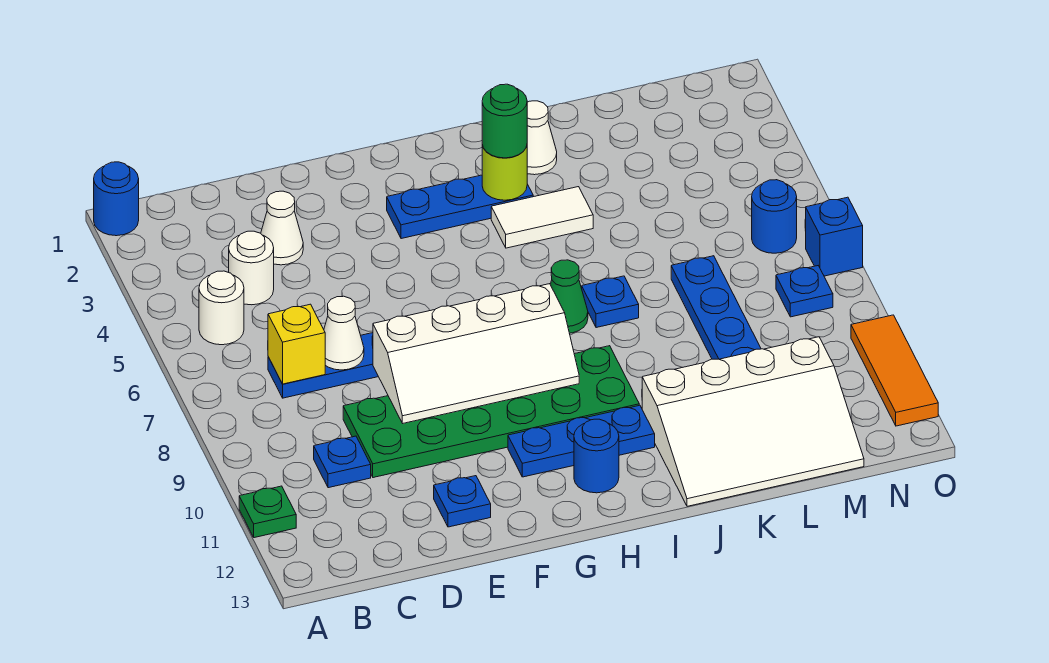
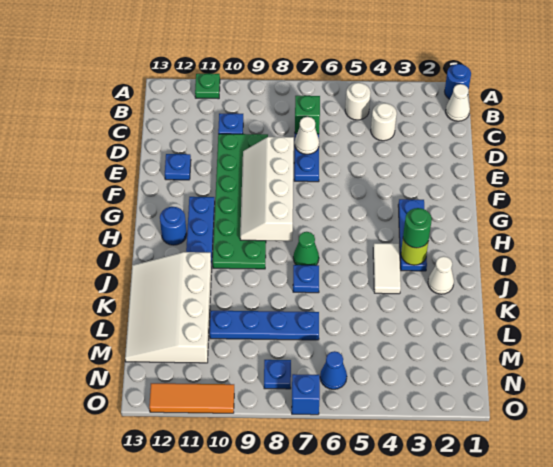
yellow 1x1 brick [268,304,325,384] -> green 1x1 brick [295,96,320,134]
white 1x1 cone [261,191,303,265] -> white 1x1 cone moved to [446,84,470,121]
blue 1x1 round brick [752,180,797,253] -> blue 1x1 cone [320,351,347,389]

